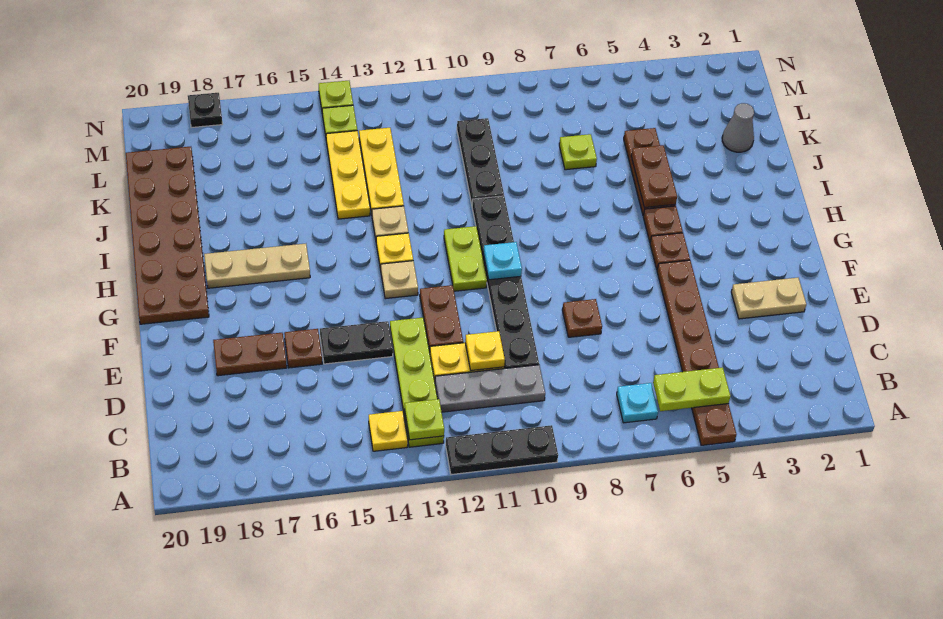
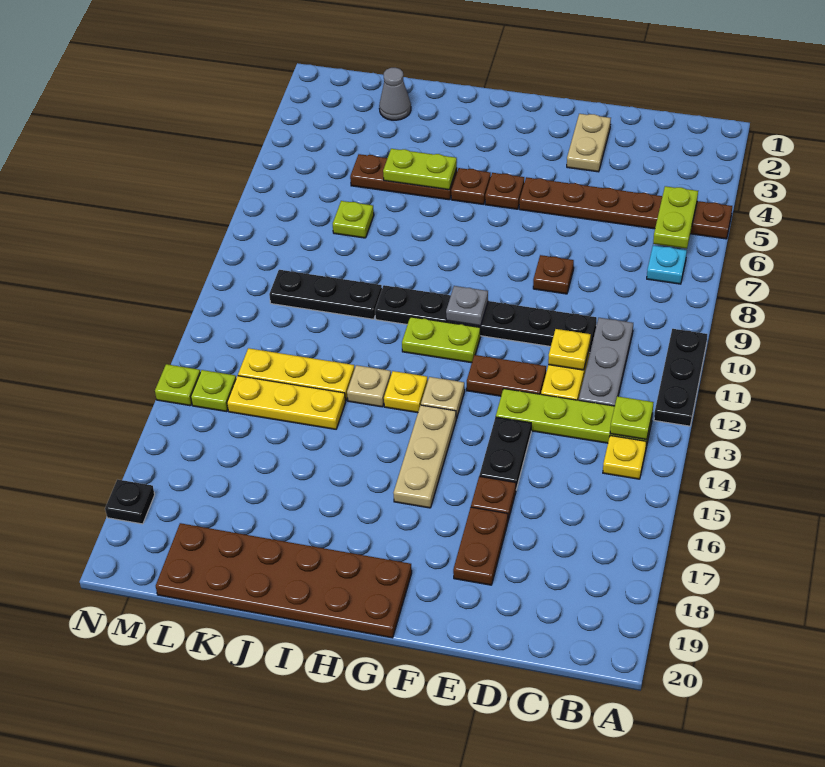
cyan 1x1 plate [483,242,522,280] -> grey 1x1 plate [446,286,488,326]
tan 1x3 plate [204,244,310,288] -> tan 1x3 plate moved to [394,405,456,508]
brown 1x2 plate [631,145,677,208] -> lime 1x2 plate [383,149,457,190]

